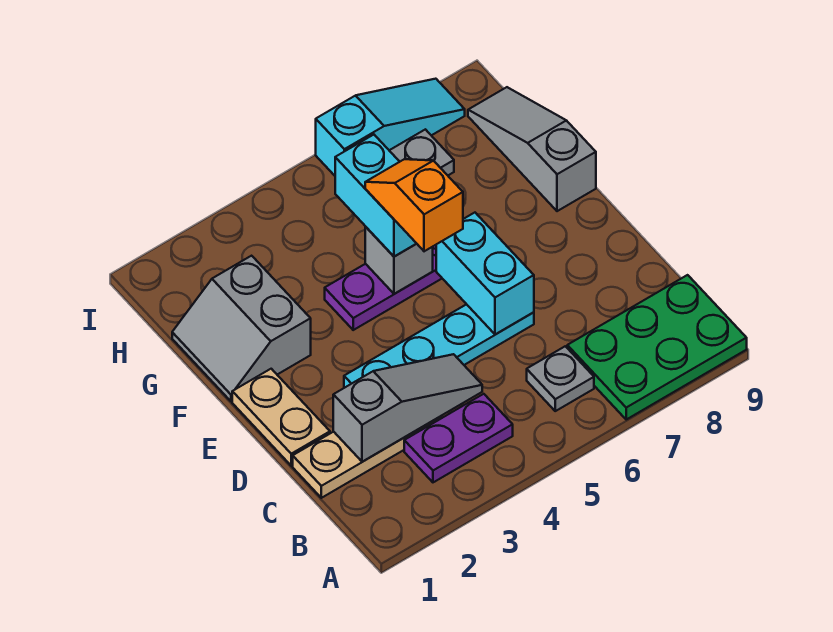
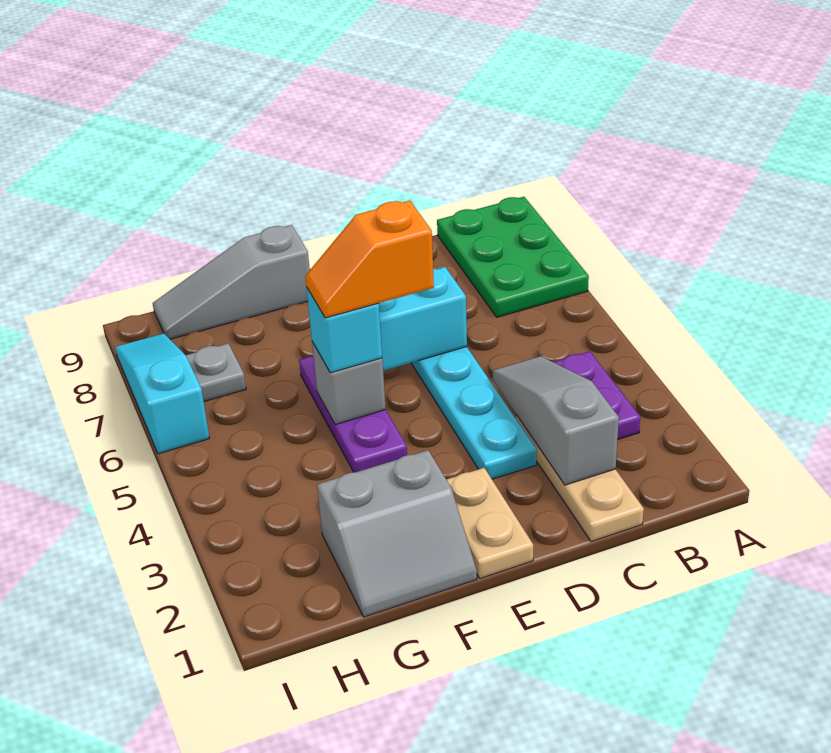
grey 1x1 plate [527,346,594,411] -> none
tan 1x2 plate [232,369,330,466] -> tan 1x2 plate turned to [446,468,533,578]
cyan 1x2 brick [335,135,417,257] -> cyan 1x1 brick [306,287,382,373]

